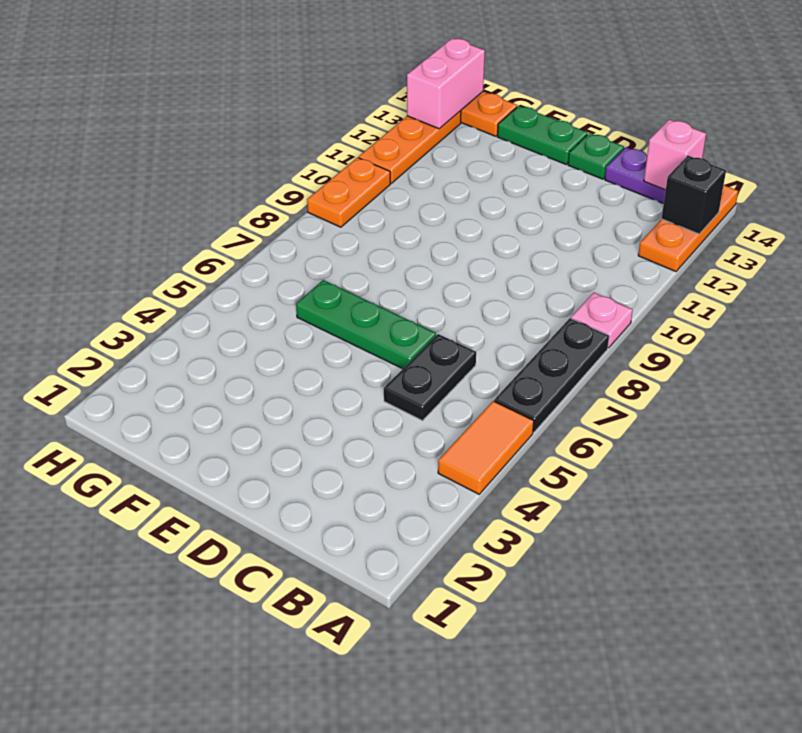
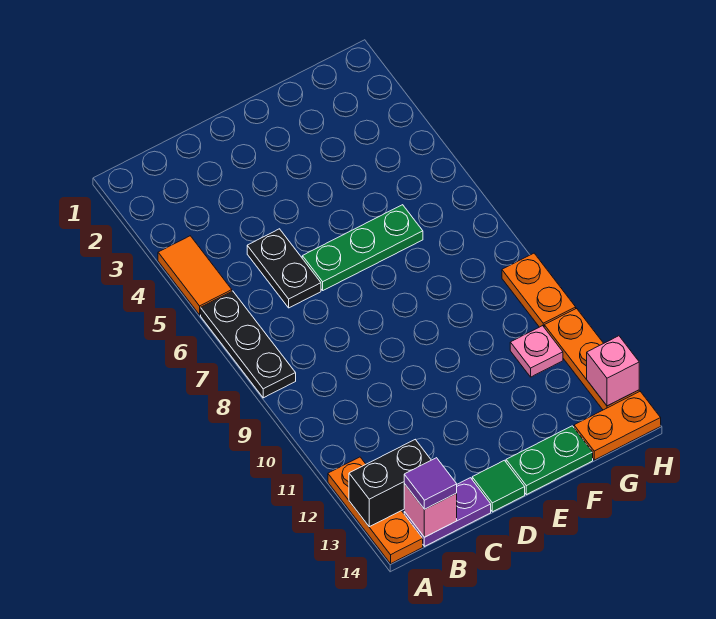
pink 1x1 plate [571,293,633,348] -> pink 1x1 plate moved to [510,326,563,377]
black 1x1 brick [662,156,726,234] -> black 1x2 brick [349,439,431,527]
none -> purple 1x1 tile [404,458,457,509]
green 1x1 plate [568,133,624,179] -> green 1x1 tile [472,460,525,512]
pink 1x2 brick [407,38,485,129] -> pink 1x1 brick [587,336,639,406]

